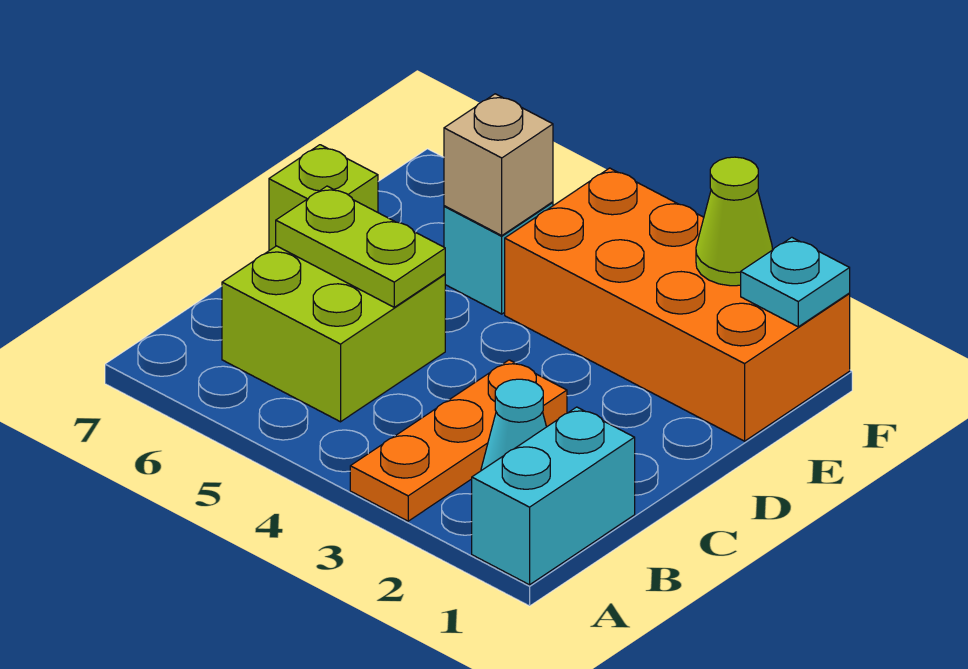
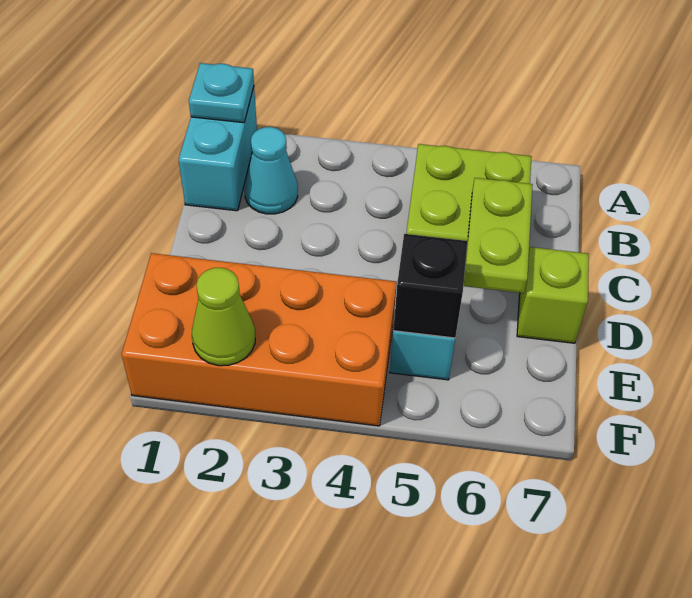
orange 1x3 plate [350,360,567,521] -> none
lime 1x2 plate [276,186,445,307] -> lime 1x2 plate turned to [463,178,533,293]
tan 1x1 brick [444,94,553,235] -> black 1x1 brick [393,234,468,338]
cyan 1x1 plate [741,237,850,327] -> cyan 1x1 plate moved to [189,63,254,123]

